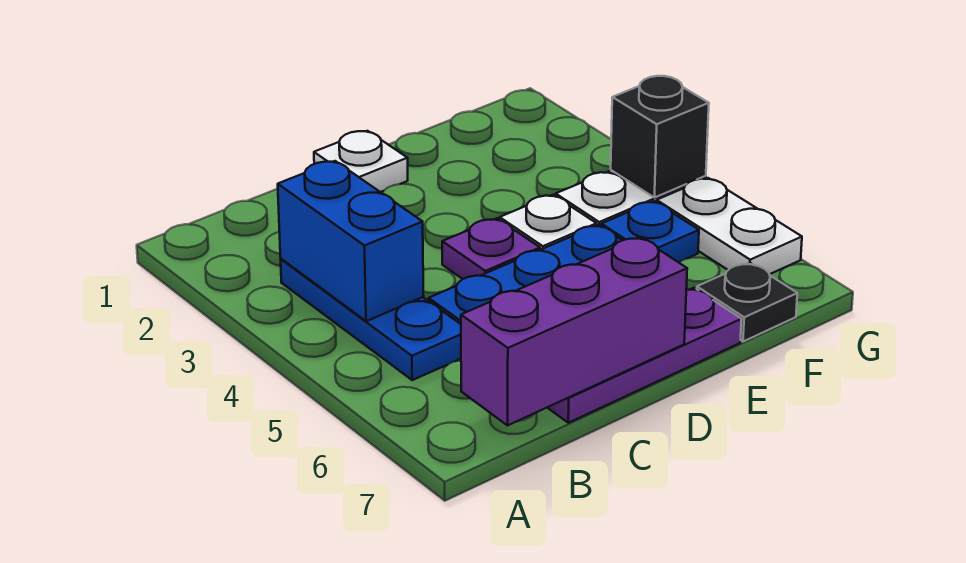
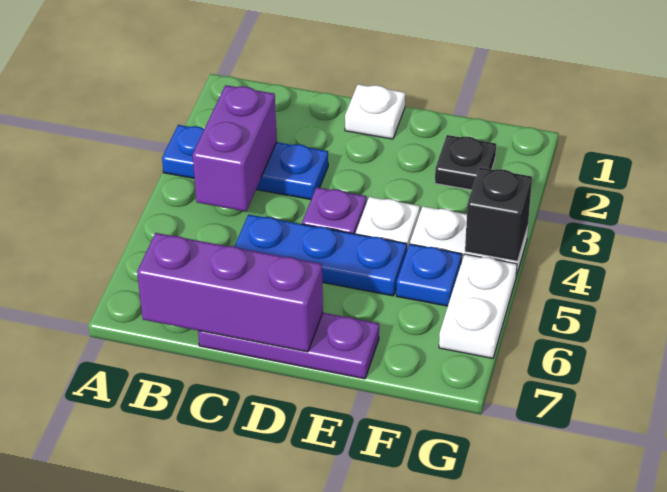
blue 1x3 plate [281,259,461,380] -> blue 1x3 plate turned to [162,125,328,199]
blue 1x2 brick [278,161,424,321] -> purple 1x2 brick [193,85,277,211]
black 1x1 plate [697,263,797,342] -> black 1x1 plate moved to [435,135,496,190]

